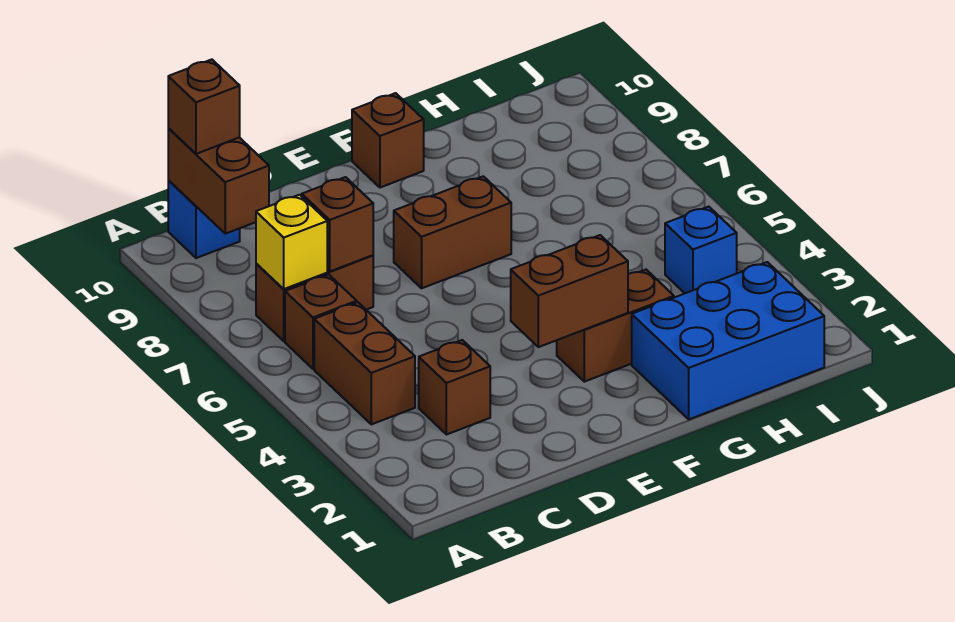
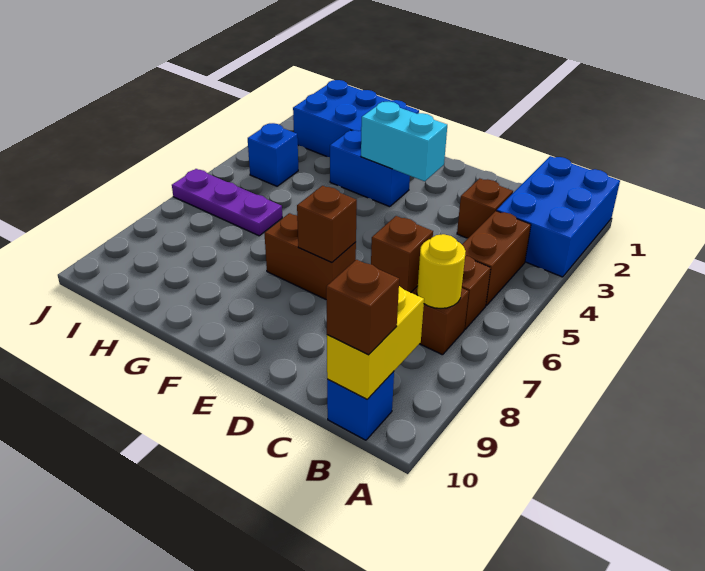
none -> blue 2x3 brick [497,156,620,277]
yellow 1x1 brick [256,195,327,289] -> yellow 1x1 round brick [417,234,466,308]
brown 1x2 brick [168,128,269,234] -> yellow 1x2 brick [327,286,424,399]
brown 1x2 brick [511,235,628,347] -> cyan 1x2 brick [361,101,447,181]
brown 1x2 brick [557,270,674,382] -> blue 1x2 brick [330,130,410,207]
brown 1x1 brick [352,93,424,188] -> brown 1x1 brick moved to [297,186,357,262]
none -> purple 1x3 plate [172,169,282,236]

